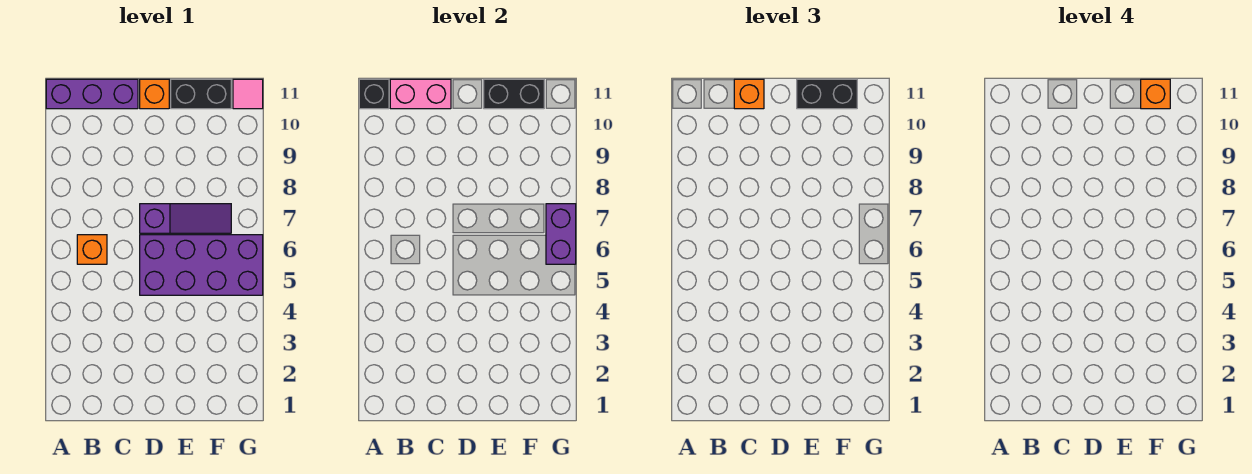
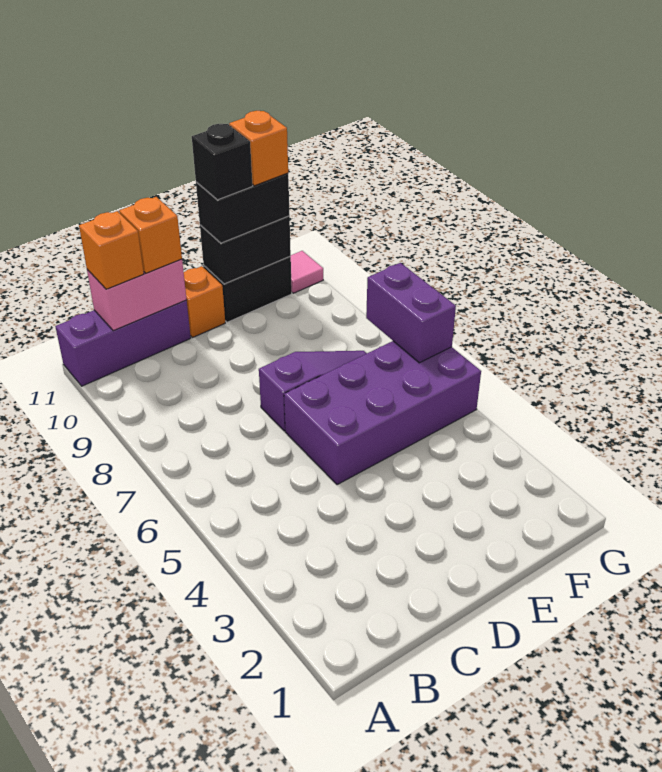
black 1x1 brick [359,79,389,109] -> black 1x1 brick moved to [192,124,253,200]
orange 1x1 brick [77,235,107,264] -> orange 1x1 brick moved to [79,211,144,289]

